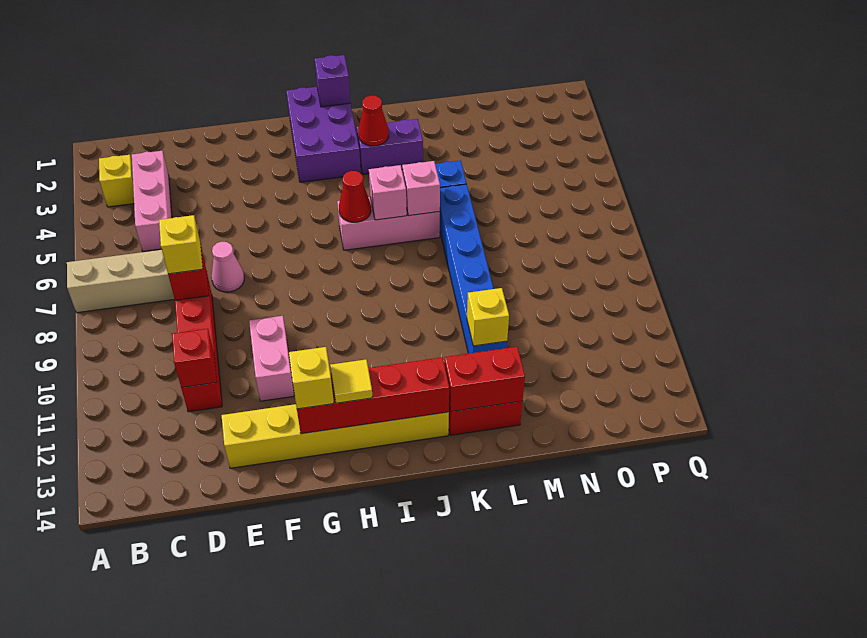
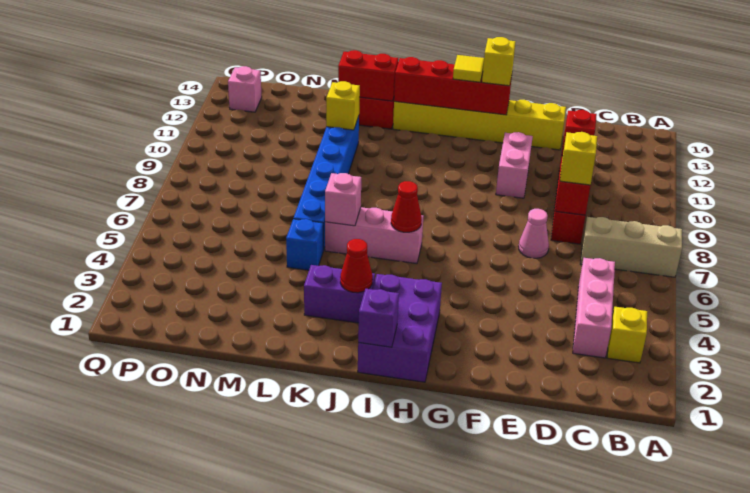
pink 1x1 brick [369,165,407,220] -> pink 1x1 brick moved to [228,66,262,112]

